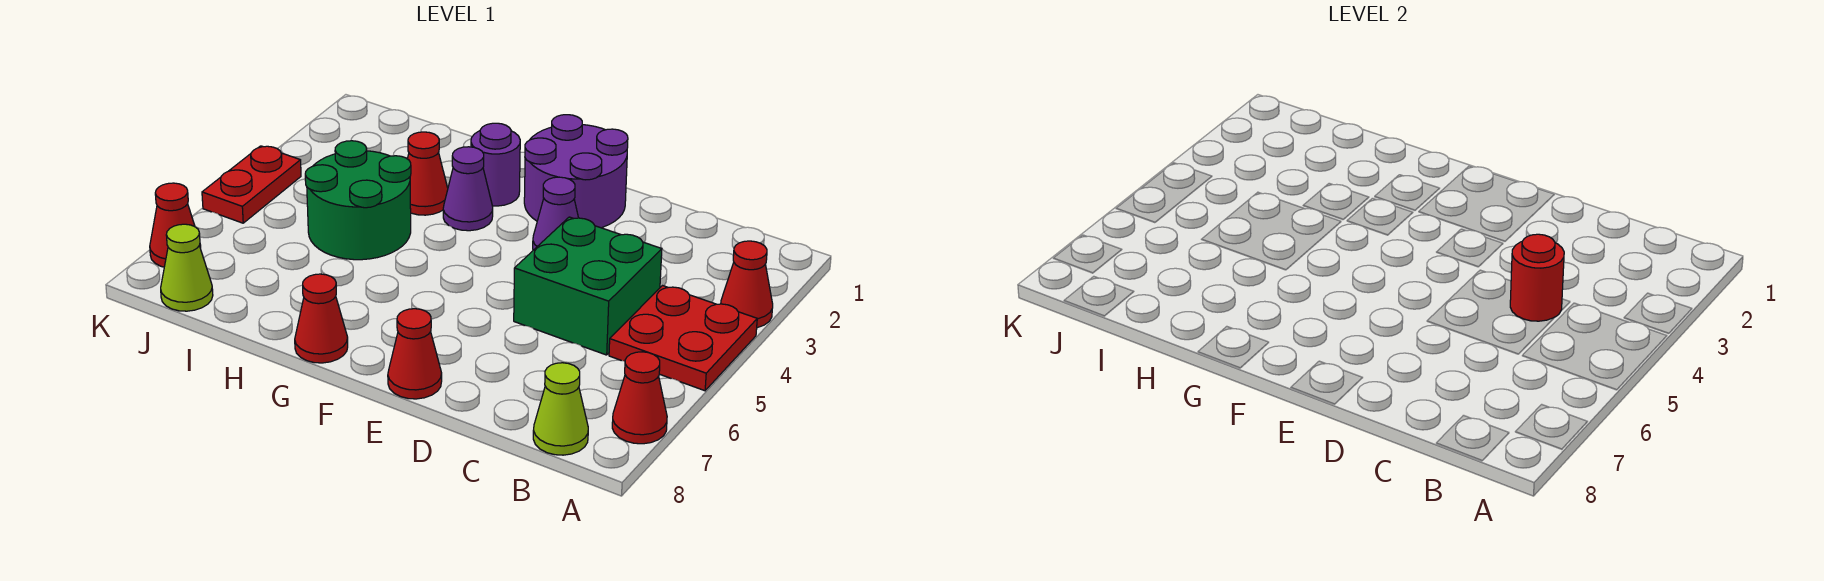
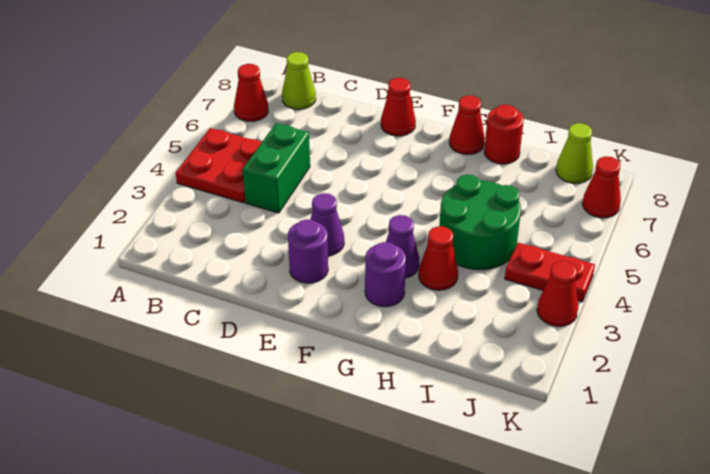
red 1x1 cone [721,241,773,328] -> red 1x1 cone moved to [537,261,578,326]
green 2x2 brick [514,217,662,355] -> green 1x2 brick [243,123,310,213]
red 1x1 round brick [1510,234,1564,321] -> red 1x1 round brick moved to [484,105,524,164]
purple 2x2 round brick [524,115,628,228] -> purple 1x1 round brick [288,219,328,283]
red 1x2 plate [202,146,301,223] -> red 1x2 plate turned to [505,243,595,302]

